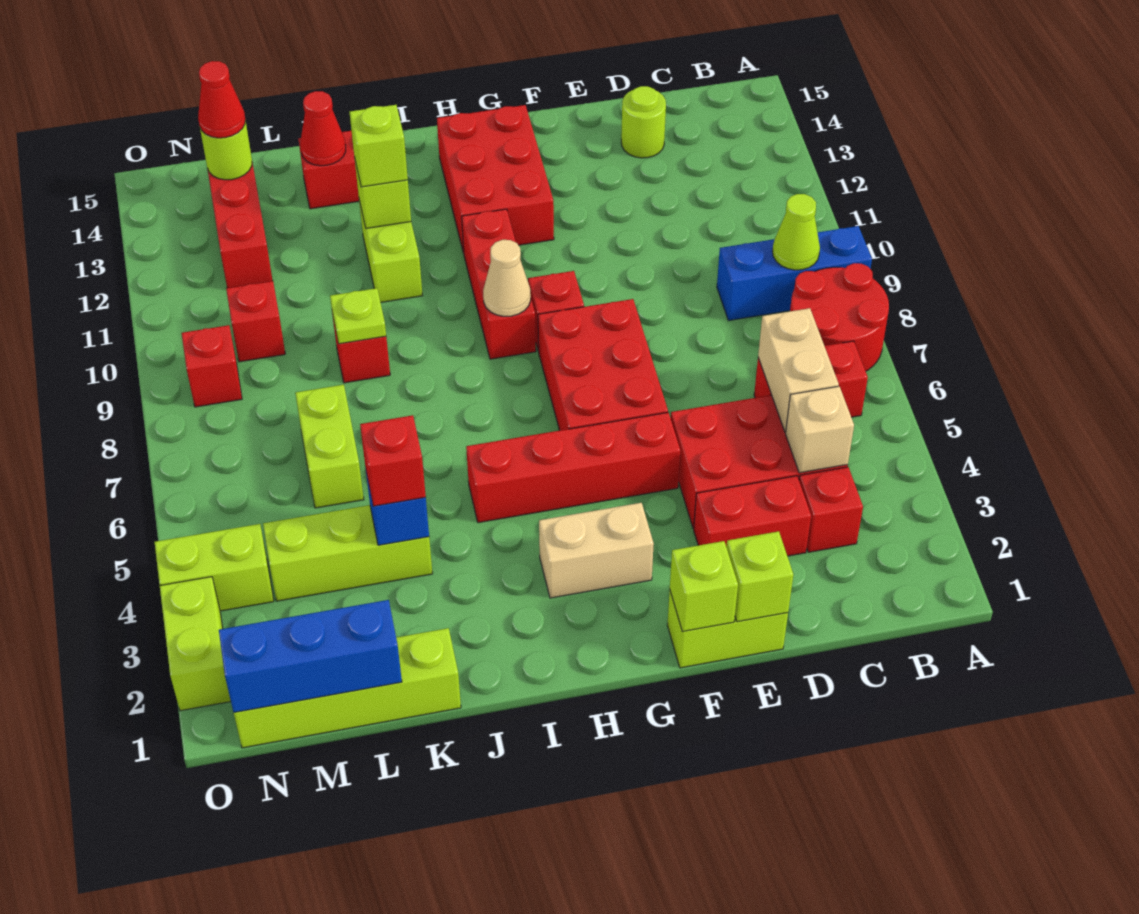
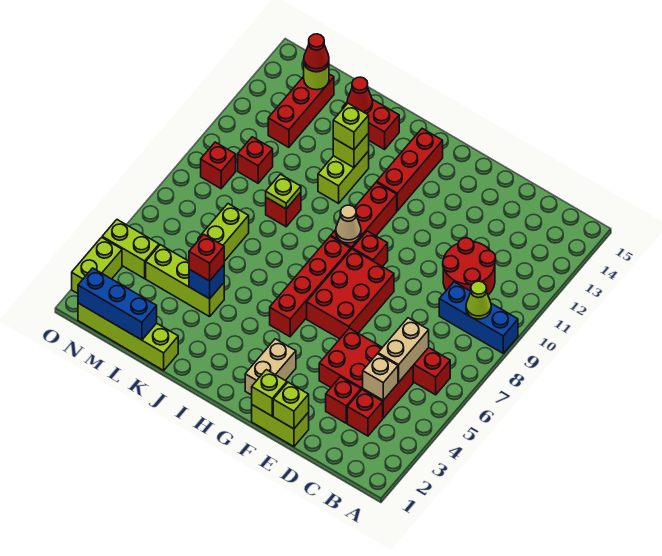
red 2x2 round brick [790,263,889,371] -> red 2x2 round brick moved to [443,238,496,295]
red 1x2 brick [694,476,811,556] -> red 1x1 brick [326,377,361,423]
lime 1x1 round brick [621,86,666,158] -> none
red 1x4 brick [466,413,680,523] -> red 1x4 brick turned to [270,236,351,337]
tan 1x2 brick [539,503,654,598] -> tan 1x2 brick turned to [245,339,296,395]
red 2x3 brick [437,105,554,253] -> red 1x3 brick [377,129,443,211]

